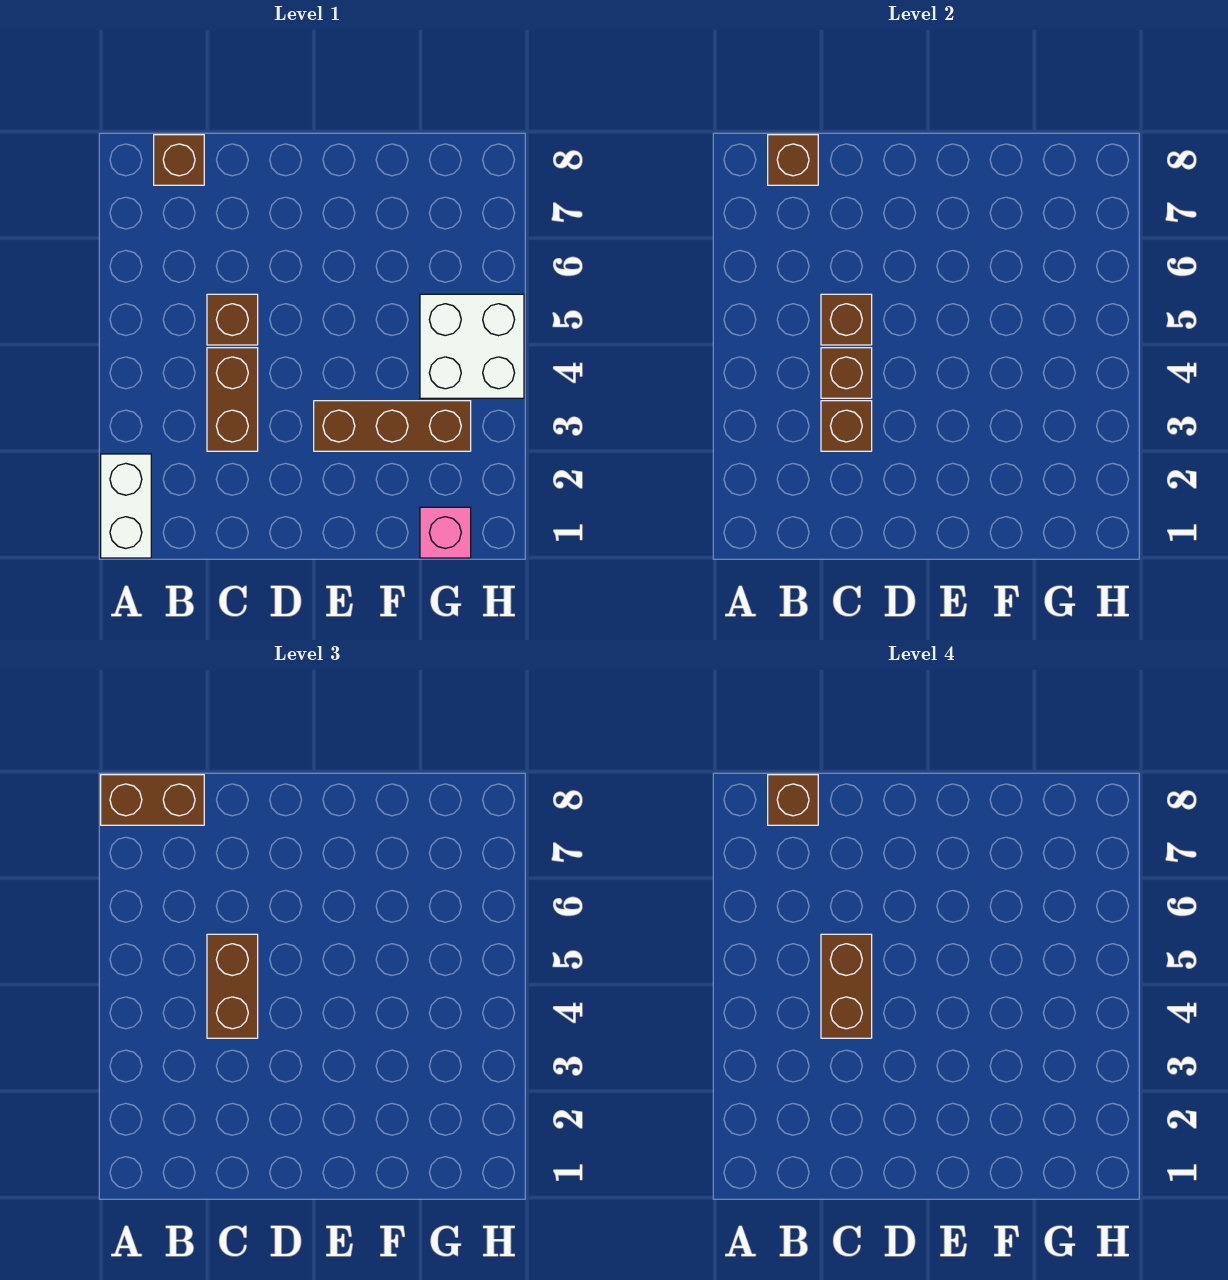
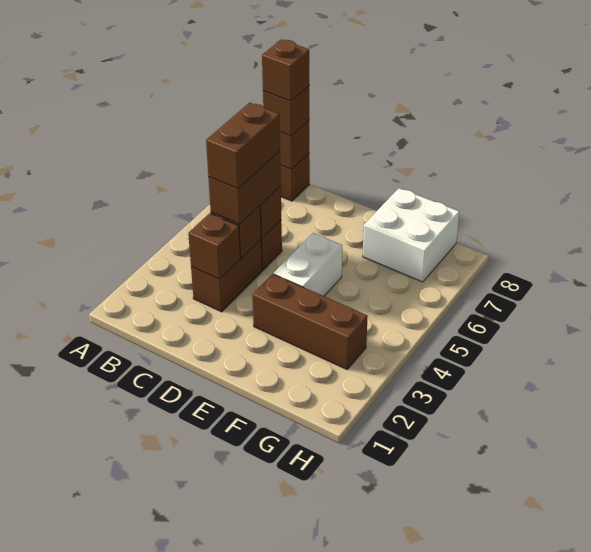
white 1x2 brick [101,454,151,558] -> white 1x2 brick moved to [274,233,342,296]
brown 1x2 brick [101,775,204,825] -> brown 1x1 brick [263,86,309,136]
pink 1x1 brick [420,507,471,558] -> none
white 2x2 brick [420,294,524,398] -> white 2x2 brick moved to [363,188,459,282]

